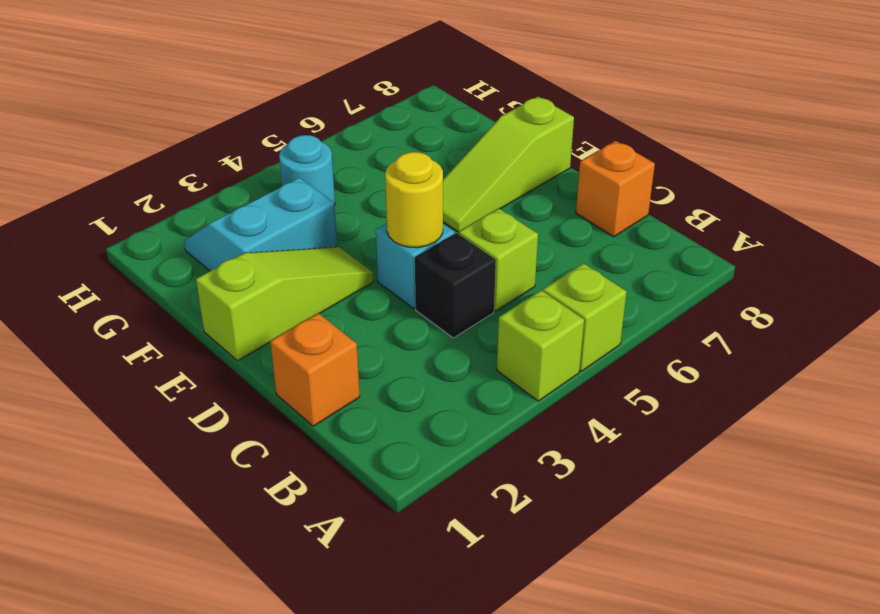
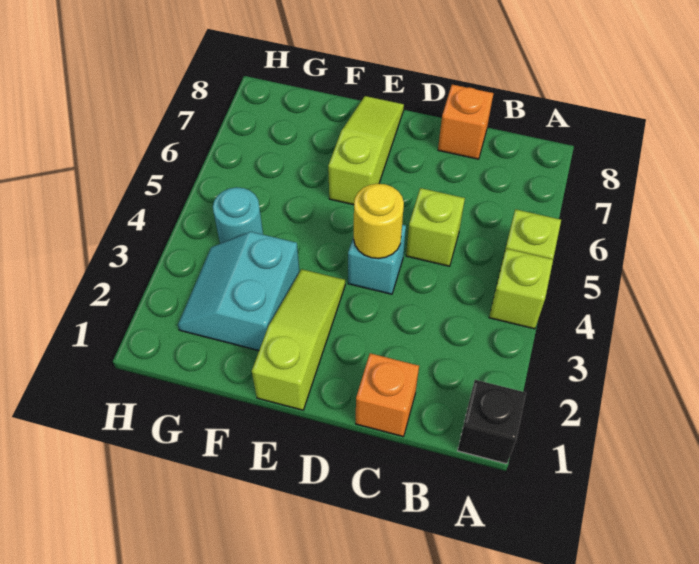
black 1x1 brick [415,233,496,338] -> black 1x1 brick moved to [458,380,526,464]
lime 1x3 slope [443,97,574,232] -> lime 1x3 slope turned to [328,96,404,205]

